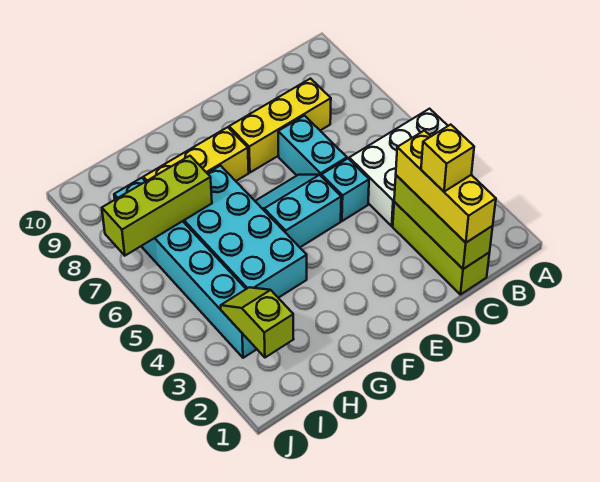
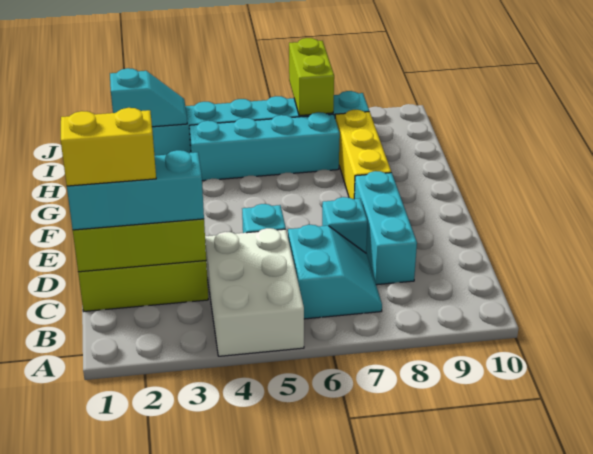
yellow 1x3 brick [396,131,496,243] -> cyan 1x3 brick [67,150,204,230]
yellow 1x1 brick [421,125,474,192] -> yellow 1x2 brick [61,108,156,186]
yellow 1x3 brick [229,79,331,172] -> cyan 1x3 brick [354,171,417,285]
cyan 1x2 brick [278,116,347,176] -> cyan 1x1 brick [322,197,368,253]
cyan 2x2 slope [255,175,341,247] -> cyan 2x2 slope moved to [288,225,382,319]
cyan 2x4 brick [183,166,307,298] -> cyan 1x4 brick [189,112,340,181]
lime 1x3 brick [102,156,212,256] -> lime 1x2 brick [289,38,334,116]
lime 1x2 slope [221,287,293,358] -> cyan 1x2 slope [110,68,187,127]

